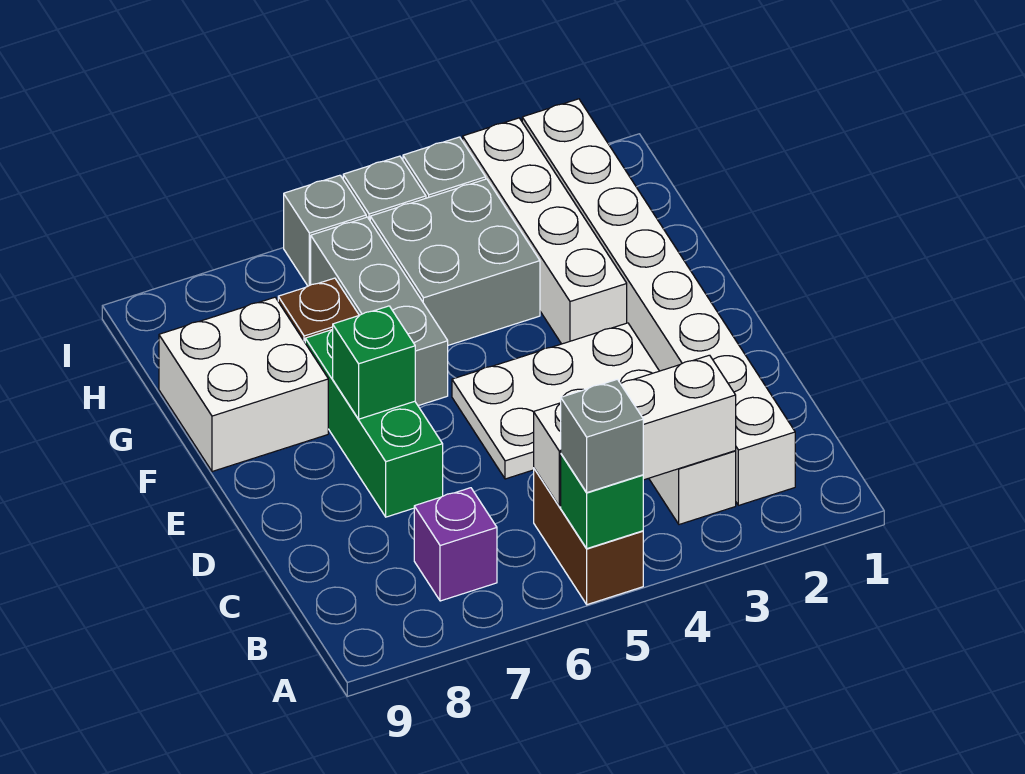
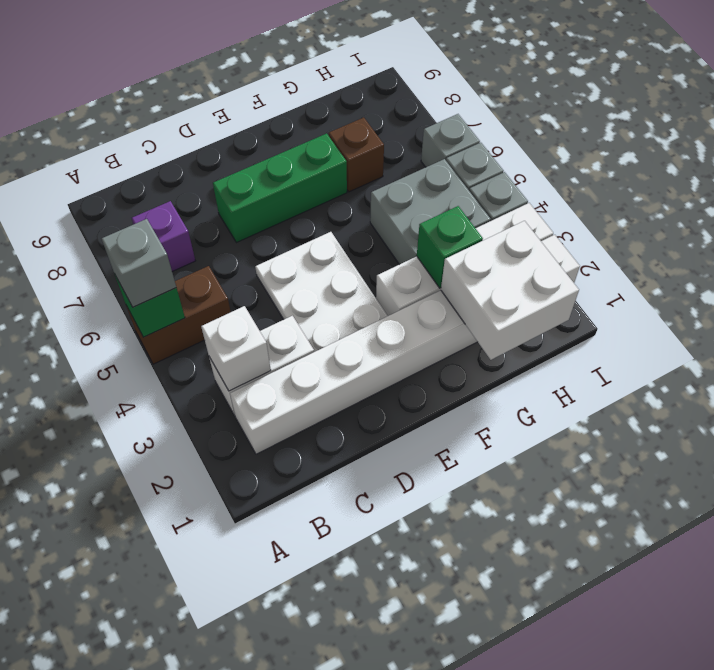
white 1x3 brick [534,355,736,507] -> white 1x1 brick [201,306,271,391]
green 1x1 brick [332,306,415,419] -> green 1x1 brick moved to [417,206,483,288]
grey 1x3 brick [311,217,448,406] -> none
white 2x2 brick [159,297,328,472] -> white 2x2 brick moved to [441,221,579,360]

